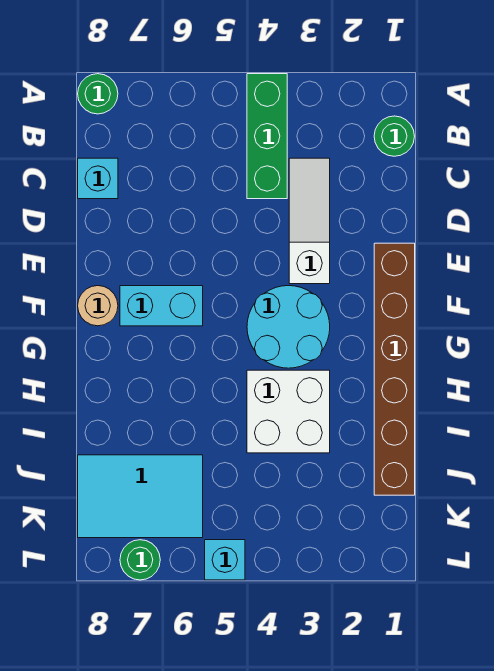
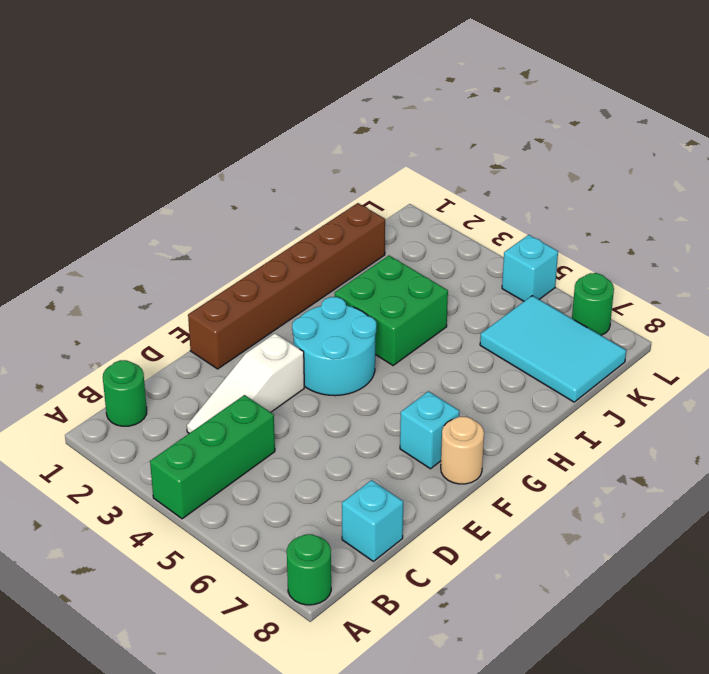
cyan 1x2 brick [120,286,203,326] -> cyan 1x1 brick [400,391,460,469]
white 2x2 brick [247,370,330,453] -> green 2x2 brick [335,256,448,365]

